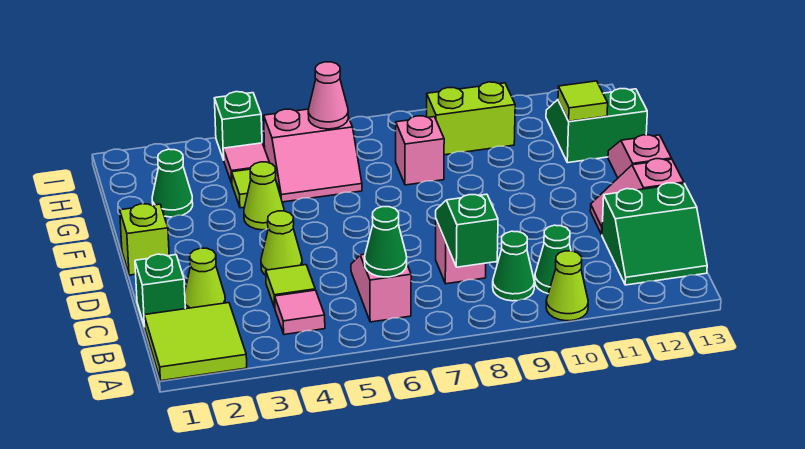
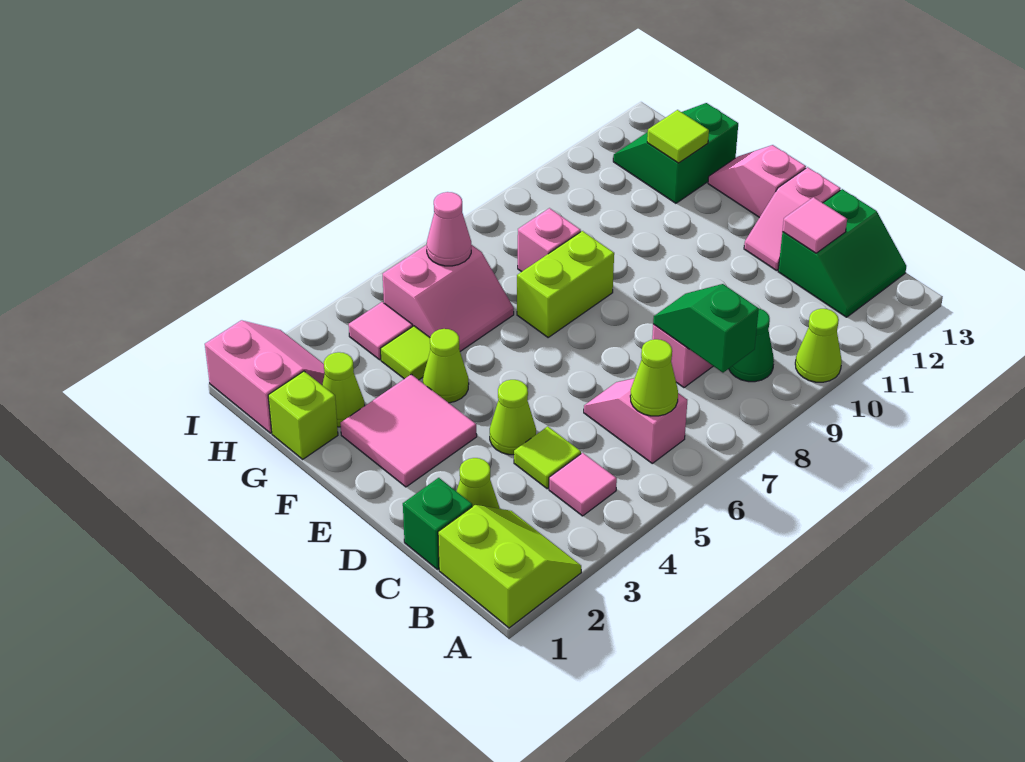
lime 2x2 tile [144,303,247,381] -> lime 2x2 slope [438,505,581,628]
green 1x1 cone [365,207,407,277] -> lime 1x1 cone [630,339,678,416]
green 1x1 cone [535,225,571,294] -> none
none -> pink 1x1 tile [783,197,847,253]
lime 1x1 brick [120,204,169,275] -> lime 1x1 brick moved to [268,371,338,459]
none -> pink 2x2 tile [340,374,477,487]
green 1x1 cone [152,149,193,217] -> lime 1x1 cone [322,352,365,427]
none -> pink 2x2 slope [205,320,325,433]
lime 1x2 brick [427,82,515,155] -> lime 1x2 brick moved to [517,231,614,337]
green 1x1 brick [214,92,262,160] -> none

